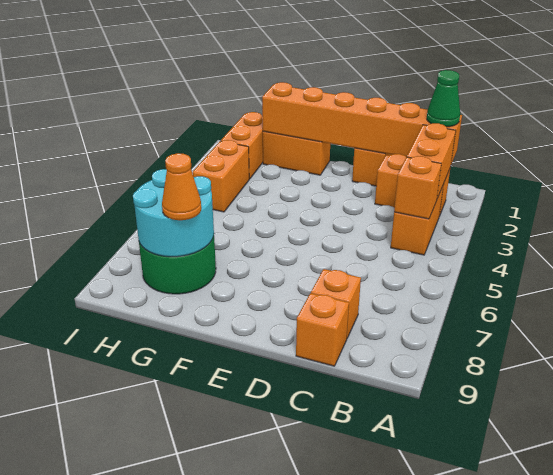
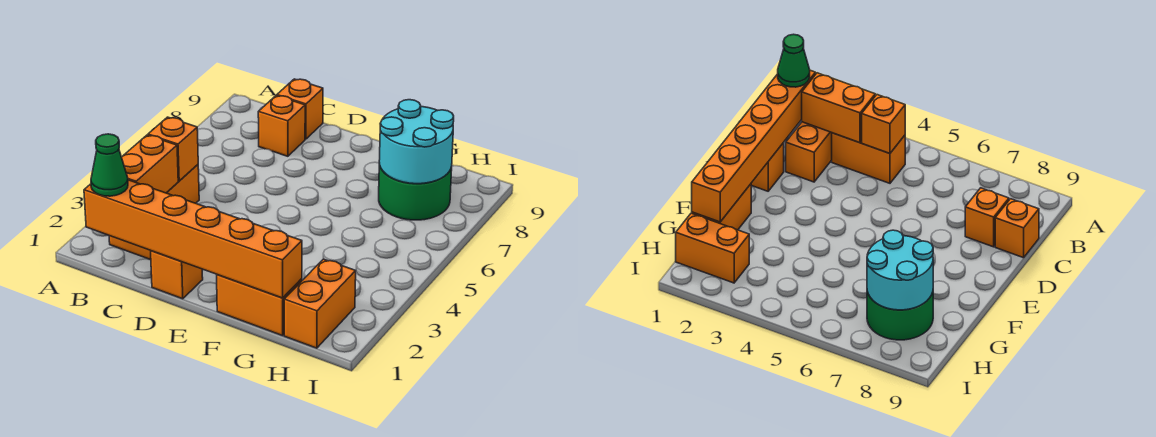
orange 1x1 cone [162,153,201,220] -> none
orange 1x2 brick [193,140,249,212] -> none

